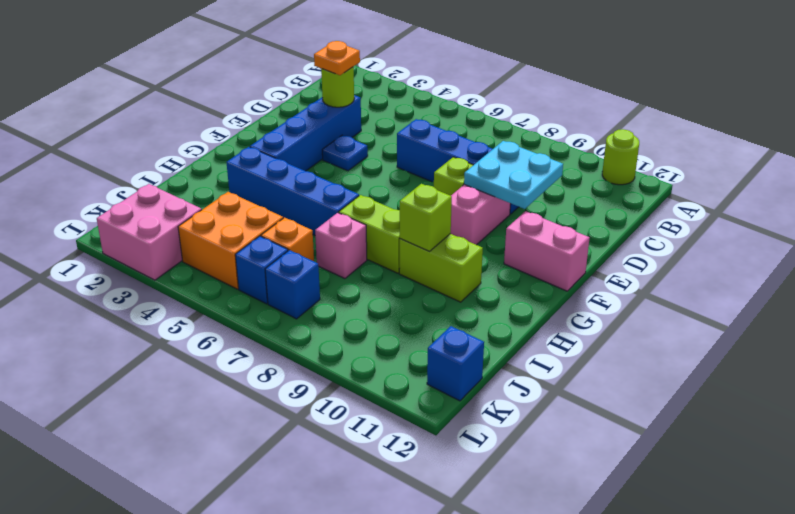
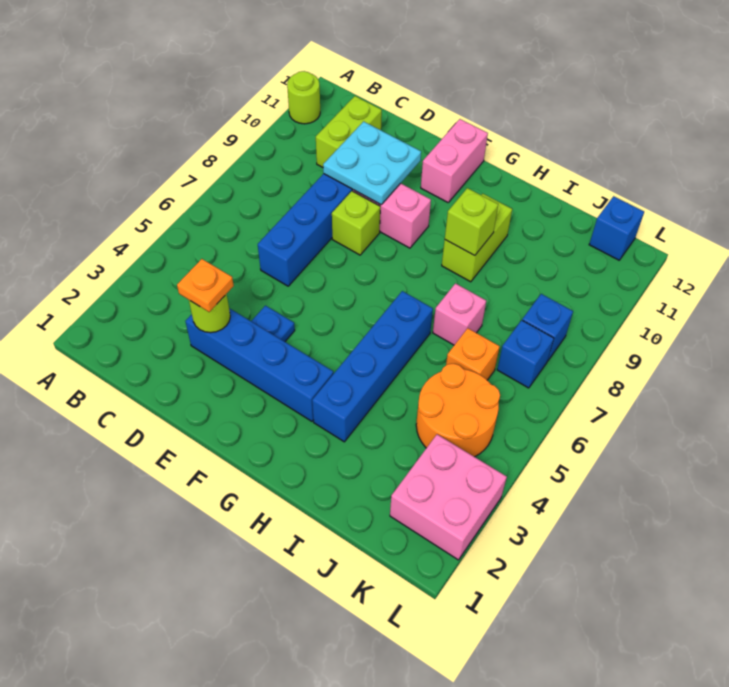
lime 1x2 brick [339,195,400,273] -> lime 1x2 brick moved to [316,96,382,167]
orange 2x2 brick [178,192,283,289] -> orange 2x2 round brick [416,364,500,457]
blue 1x1 brick [235,236,288,304] -> blue 1x1 brick moved to [522,294,573,360]

